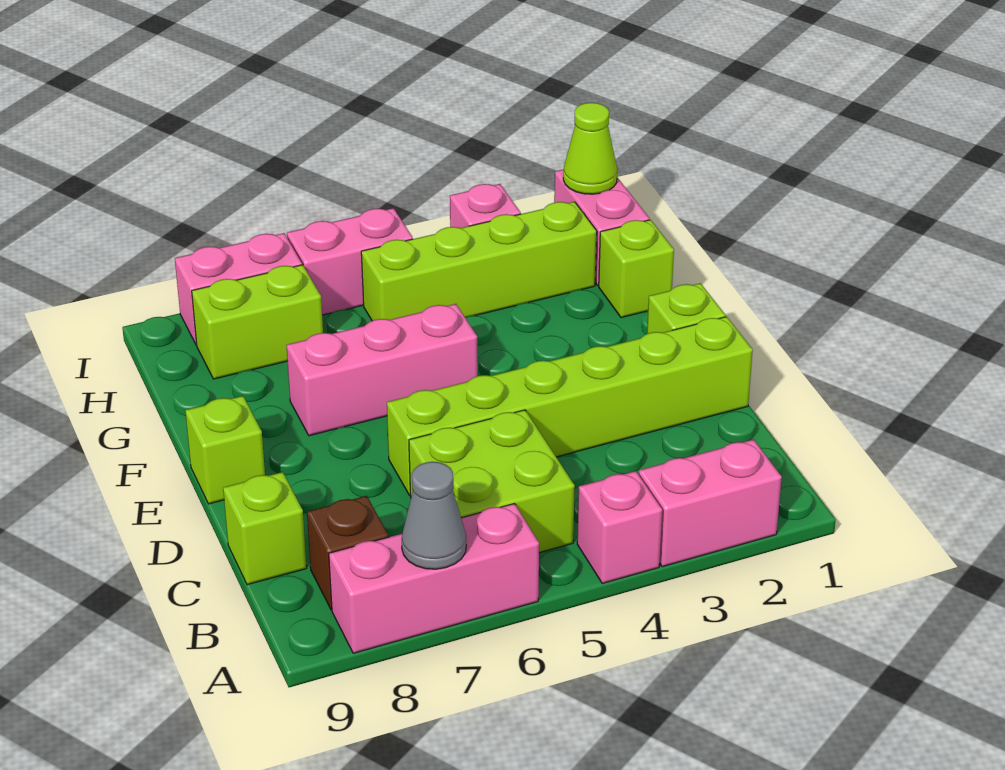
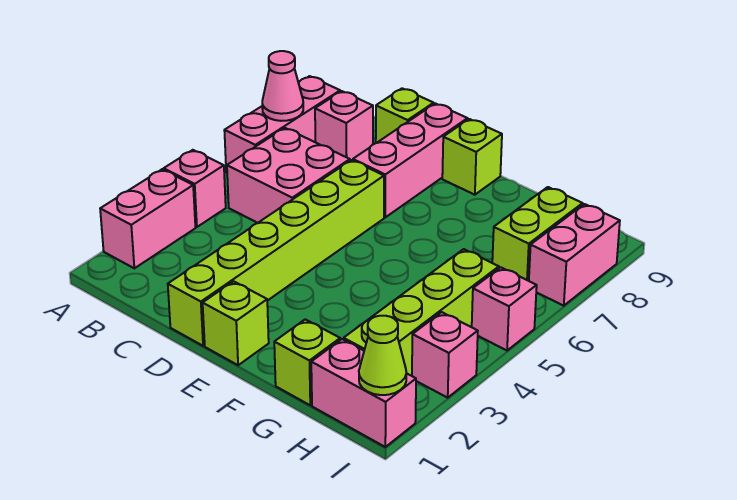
grey 1x1 cone [402,462,466,569] -> pink 1x1 cone [262,51,303,121]
lime 2x2 brick [409,410,575,553] -> pink 2x2 brick [227,128,350,223]
brown 1x1 brick [307,496,389,610] -> pink 1x1 brick [315,91,373,161]
pink 1x3 brick [286,304,478,436] -> pink 1x3 brick moved to [353,103,468,217]
pink 1x2 brick [287,208,413,315] -> pink 1x1 brick [472,267,537,351]

